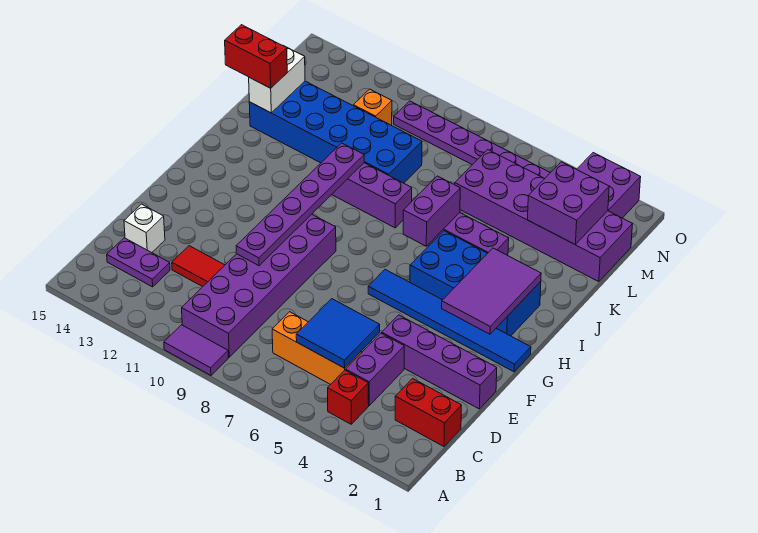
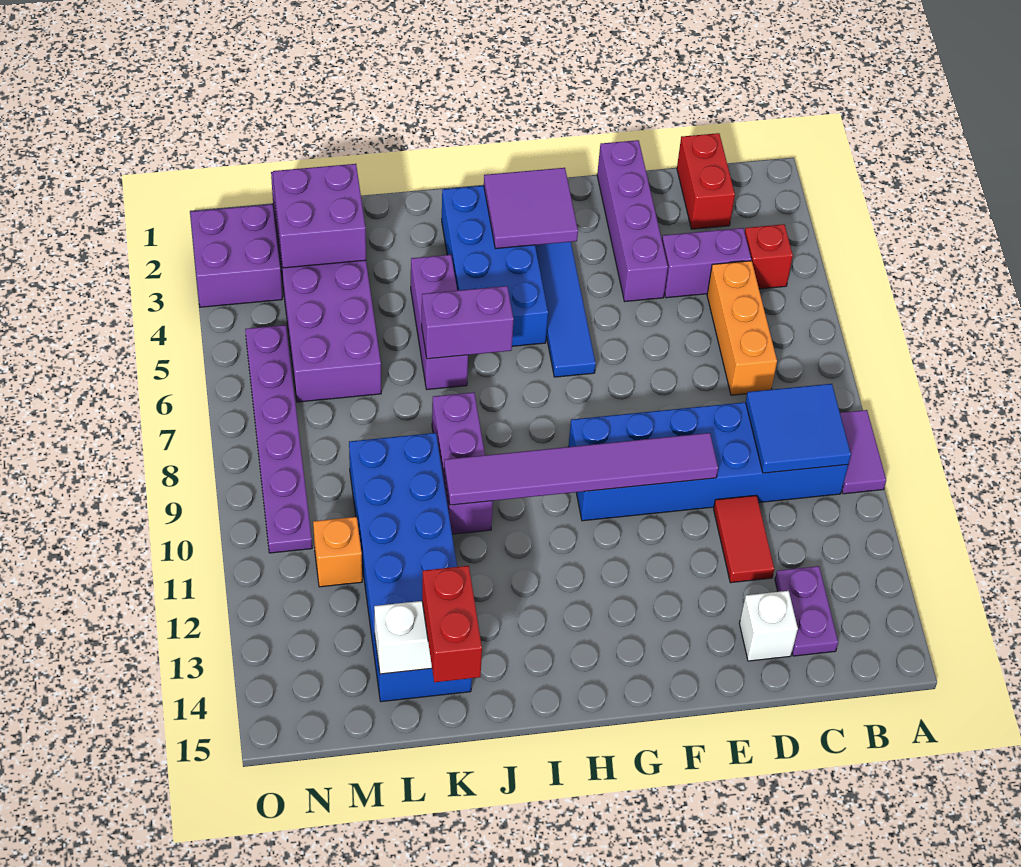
purple 2x6 brick [182,214,336,357] -> blue 2x6 brick [568,402,848,521]
blue 2x2 tile [296,299,380,368] -> blue 2x2 tile moved to [746,384,851,473]
purple 1x6 plate [236,143,364,266] -> purple 1x6 tile [444,433,718,505]
purple 2x3 tile [442,248,541,334] -> purple 2x2 tile [484,168,578,249]

